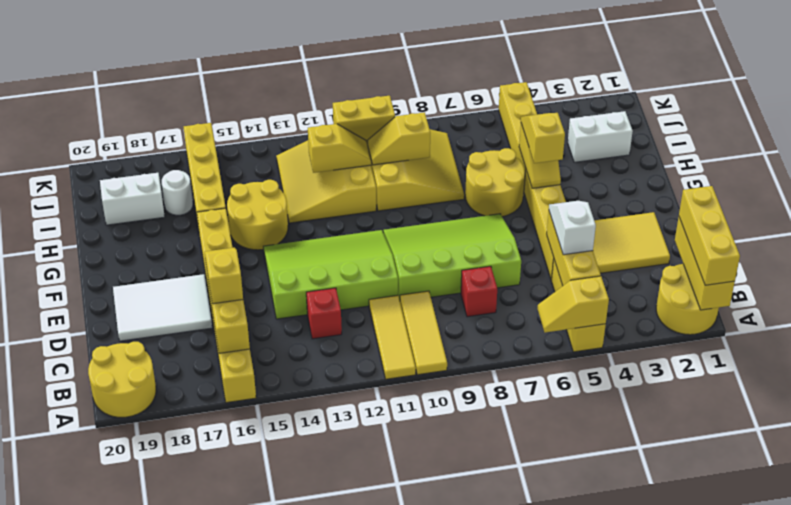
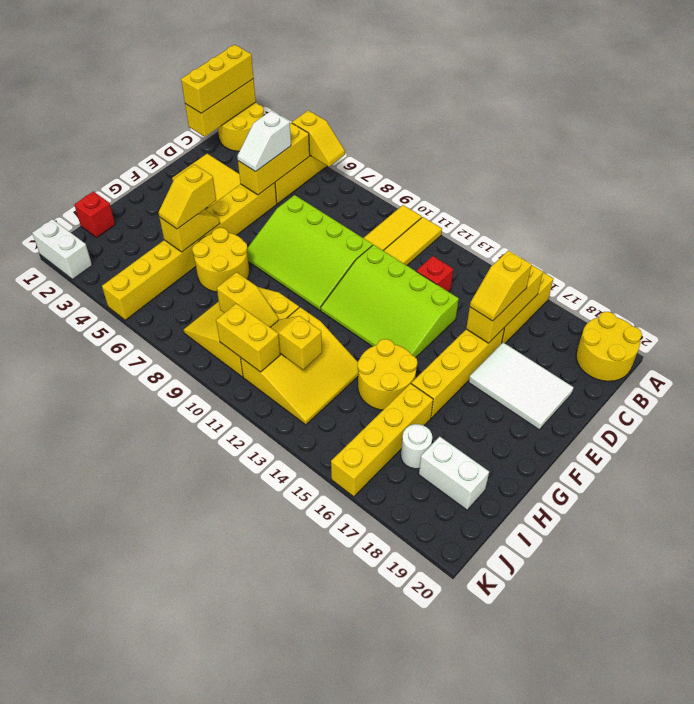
red 1x1 brick [461,266,497,317] -> red 1x1 brick moved to [74,192,115,238]
white 1x2 brick [568,111,633,162] -> white 1x2 brick moved to [32,219,92,279]

